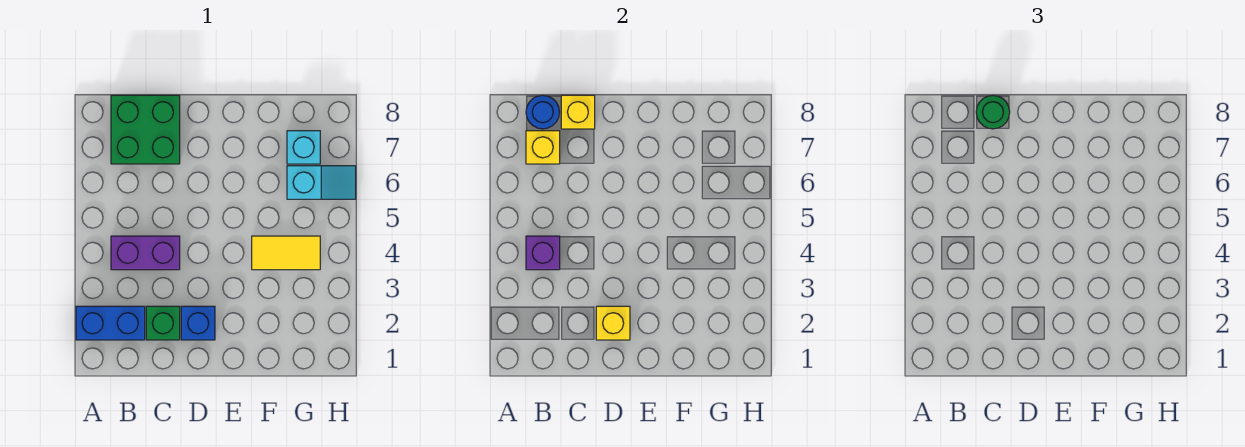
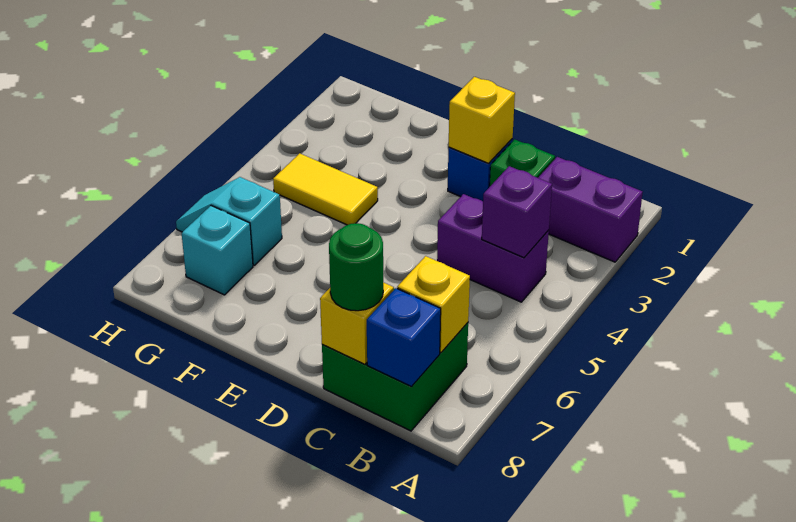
blue 1x2 brick [76,306,145,340] -> purple 1x2 brick [538,157,643,262]
blue 1x1 round brick [526,95,559,129] -> blue 1x1 brick [367,288,441,387]

